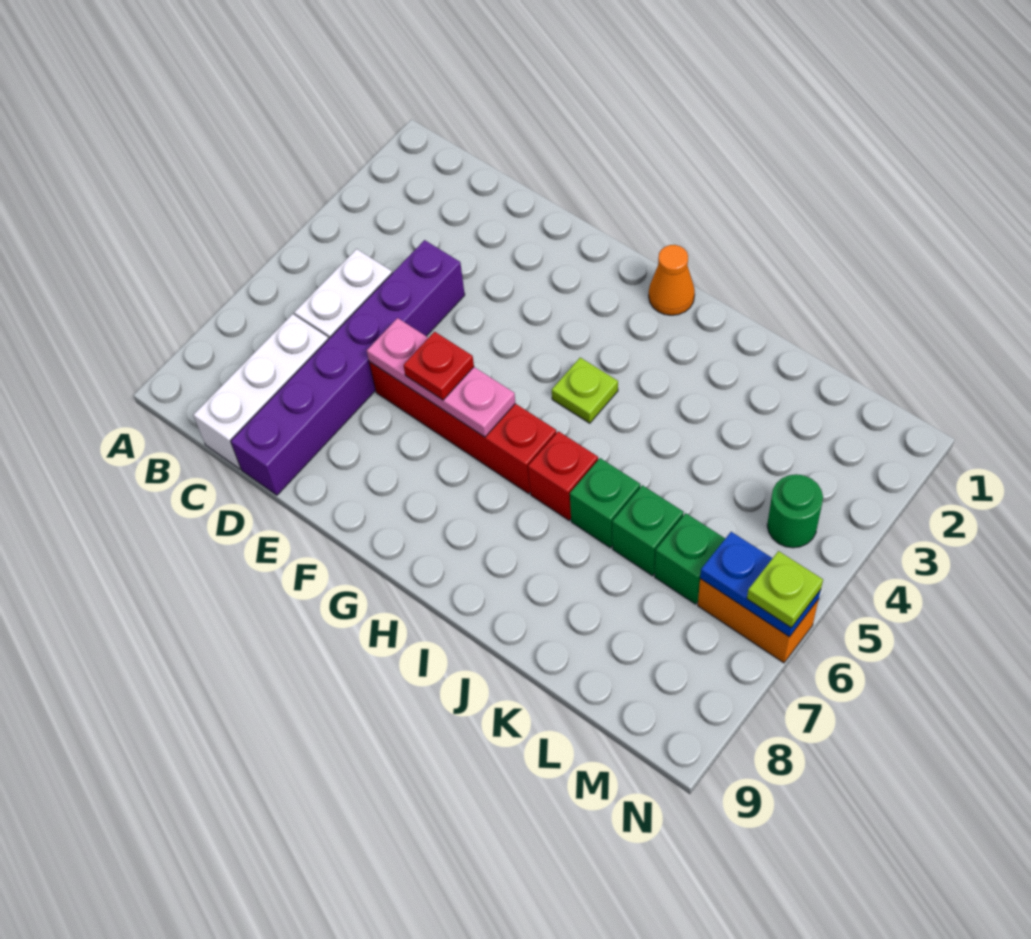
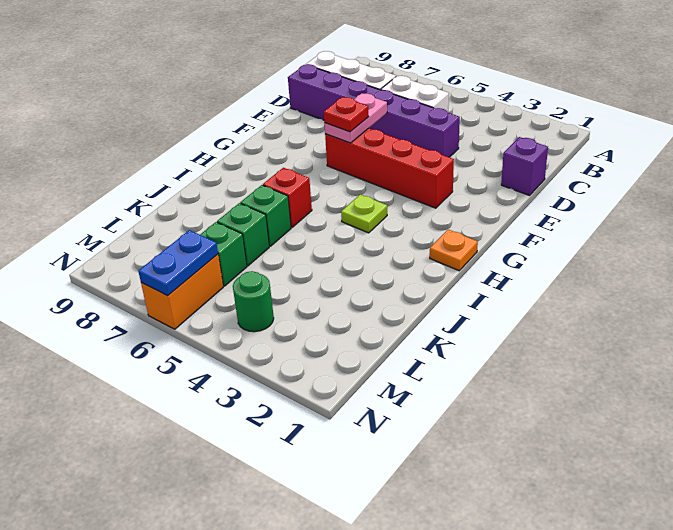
none -> purple 1x1 brick [501,137,548,195]
red 1x4 brick [369,362,556,494] -> red 1x4 brick turned to [325,128,454,208]
pink 1x3 plate [367,318,515,437] -> pink 1x2 plate [324,93,387,143]
orange 1x1 cone [649,245,695,315] -> orange 1x1 plate [430,230,478,271]
lime 1x1 plate [747,551,823,628] -> none

